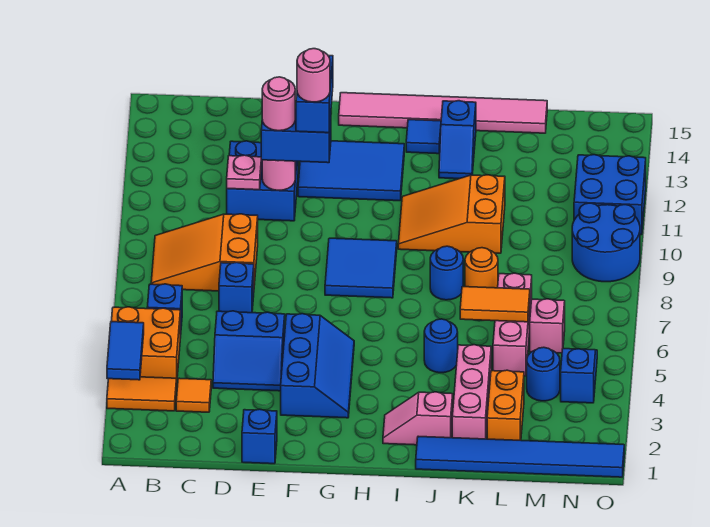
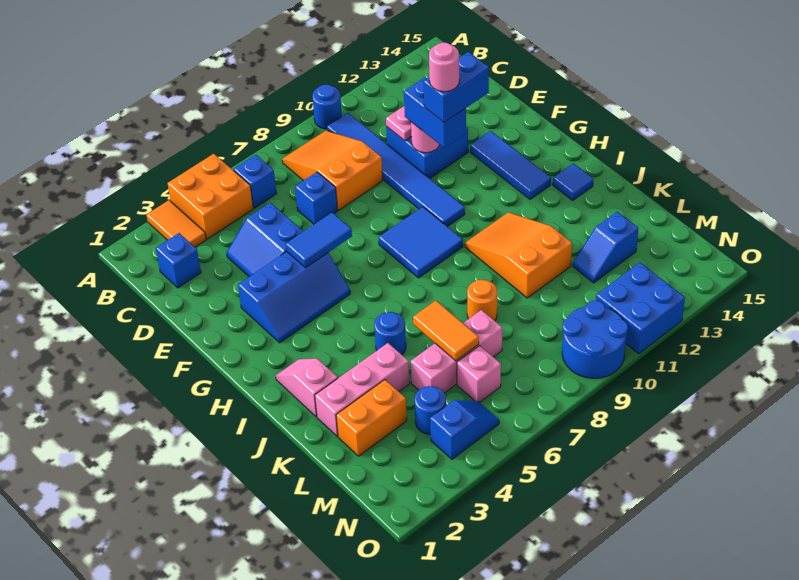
blue 1x2 tile [107,322,144,380] -> blue 1x2 tile moved to [286,212,352,268]
orange 1x1 tile [176,378,211,412] -> none
blue 1x1 brick [242,409,277,464] -> blue 1x1 brick moved to [156,233,201,288]
pink 1x1 round brick [262,77,295,131] -> none
blue 2x3 tile [298,141,404,201] -> blue 1x3 tile [470,131,551,199]
pink 1x6 tile [339,93,547,133] -> none
blue 1x6 tile [416,436,624,477] -> blue 1x6 tile moved to [327,113,465,227]
blue 1x1 round brick [430,246,463,300] -> blue 1x1 round brick moved to [312,85,342,129]
blue 1x2 slope [439,101,476,179] -> blue 1x2 slope moved to [573,212,638,283]

